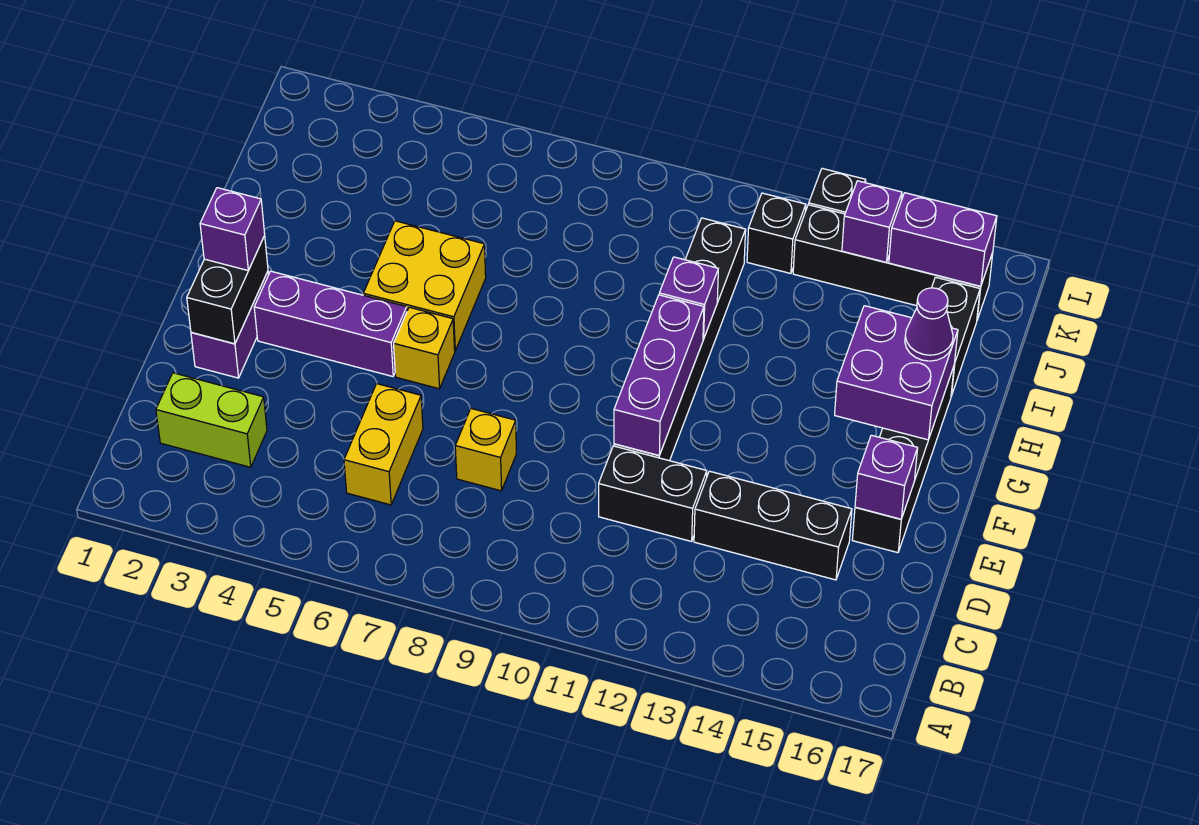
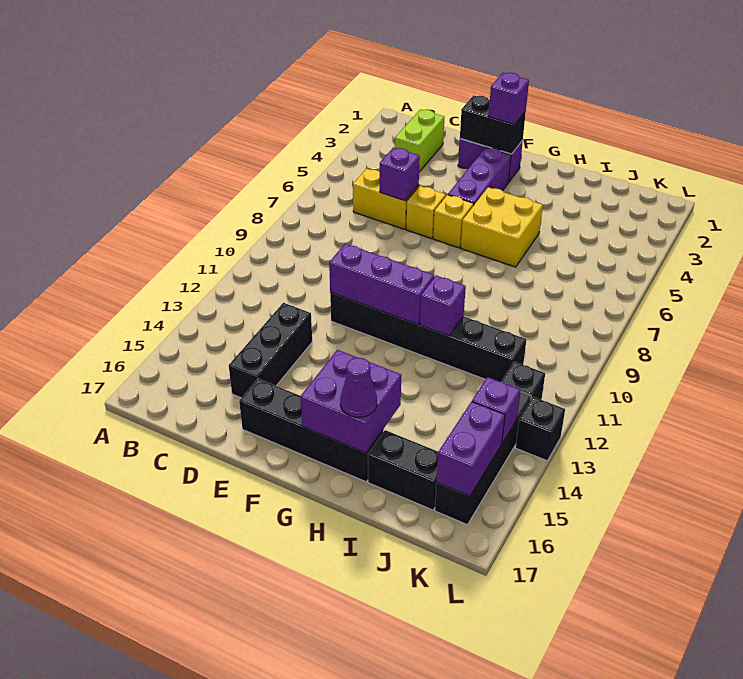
yellow 1x1 brick [455,409,517,491] -> yellow 1x1 brick moved to [406,186,446,239]
black 1x2 brick [599,446,707,541] -> none
purple 1x1 brick [855,435,918,519] -> purple 1x1 brick moved to [380,147,420,201]

